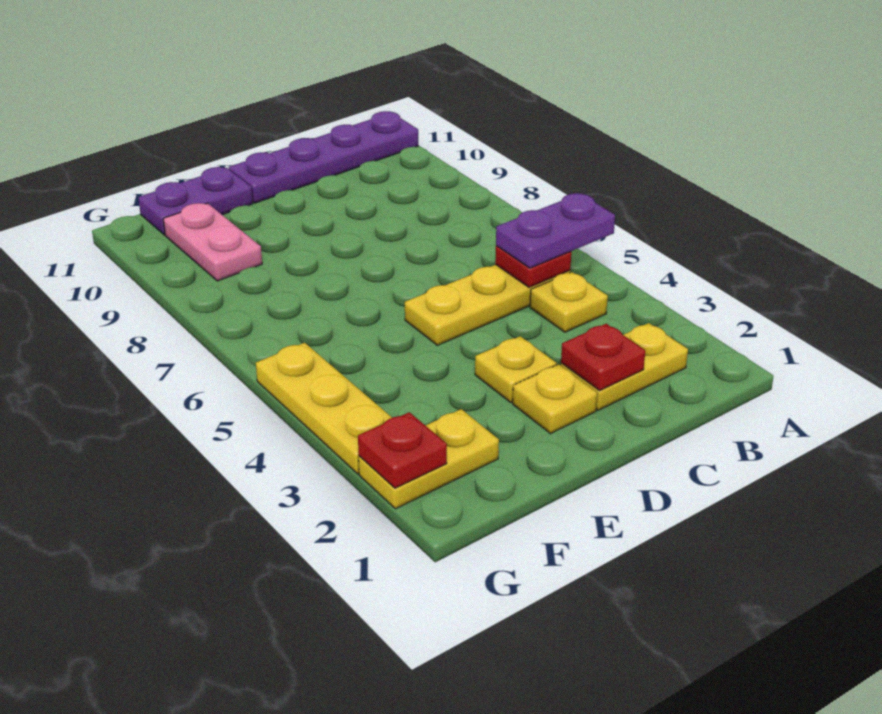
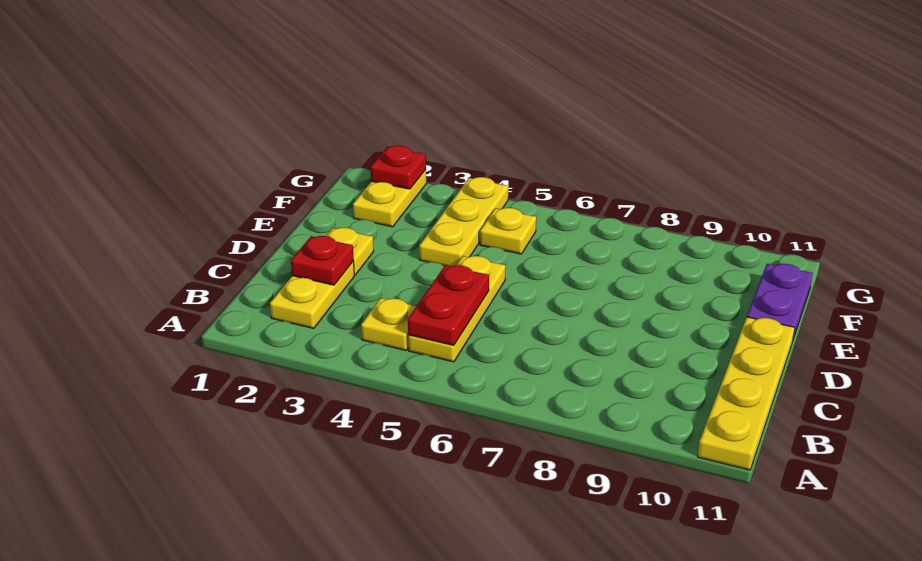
purple 1x2 plate [496,193,615,268] -> none
purple 1x4 plate [229,111,418,203] -> yellow 1x4 plate [698,317,795,470]
red 1x1 plate [495,246,571,287] -> red 1x2 plate [408,265,489,345]
yellow 1x1 plate [475,336,557,403] -> yellow 1x1 plate moved to [480,208,536,254]
pink 1x2 plate [163,203,262,281] -> none
yellow 1x3 plate [256,343,392,474] -> yellow 1x3 plate turned to [419,177,508,266]

